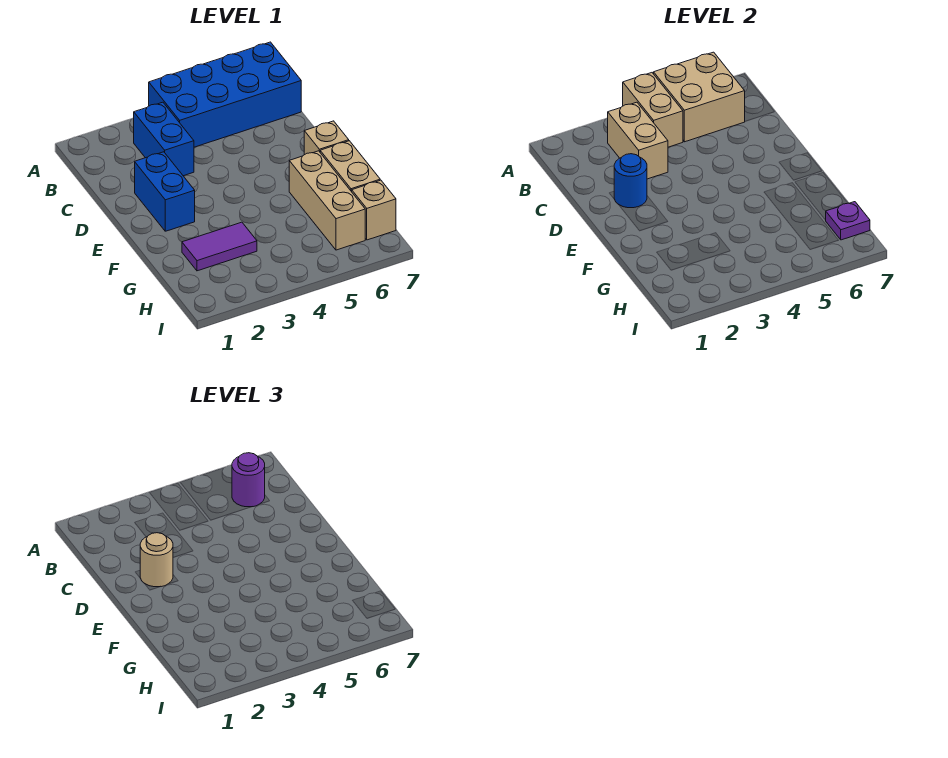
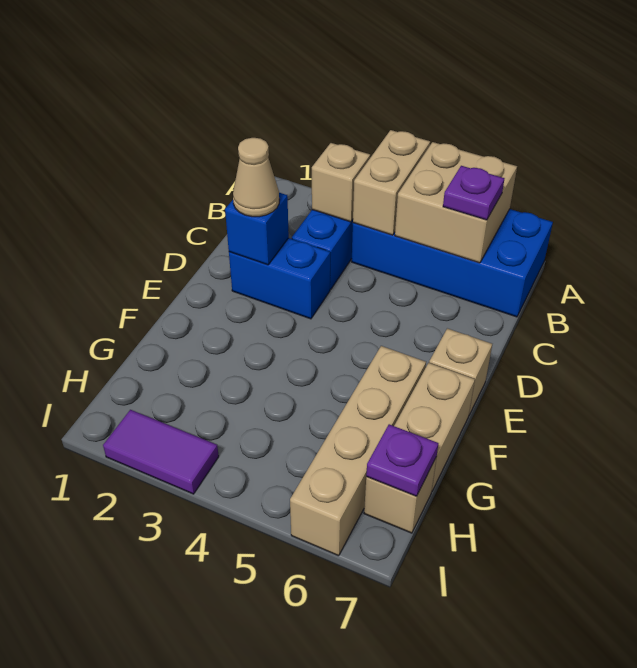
tan 1x2 brick [608,102,668,179] -> tan 1x1 brick [312,143,370,222]
purple 1x1 round brick [232,453,265,507] -> purple 1x1 plate [443,166,504,220]
blue 1x2 brick [135,152,195,231] -> blue 1x2 brick turned to [229,238,330,319]
blue 1x1 round brick [614,154,647,208] -> blue 1x1 brick [225,193,289,265]
tan 1x1 round brick [140,533,173,587] -> tan 1x1 cone [233,138,279,217]
tan 1x3 brick [289,151,365,250] -> tan 1x4 brick [290,346,426,556]
purple 1x2 tile [182,222,257,271] -> purple 1x2 tile moved to [103,410,219,494]

